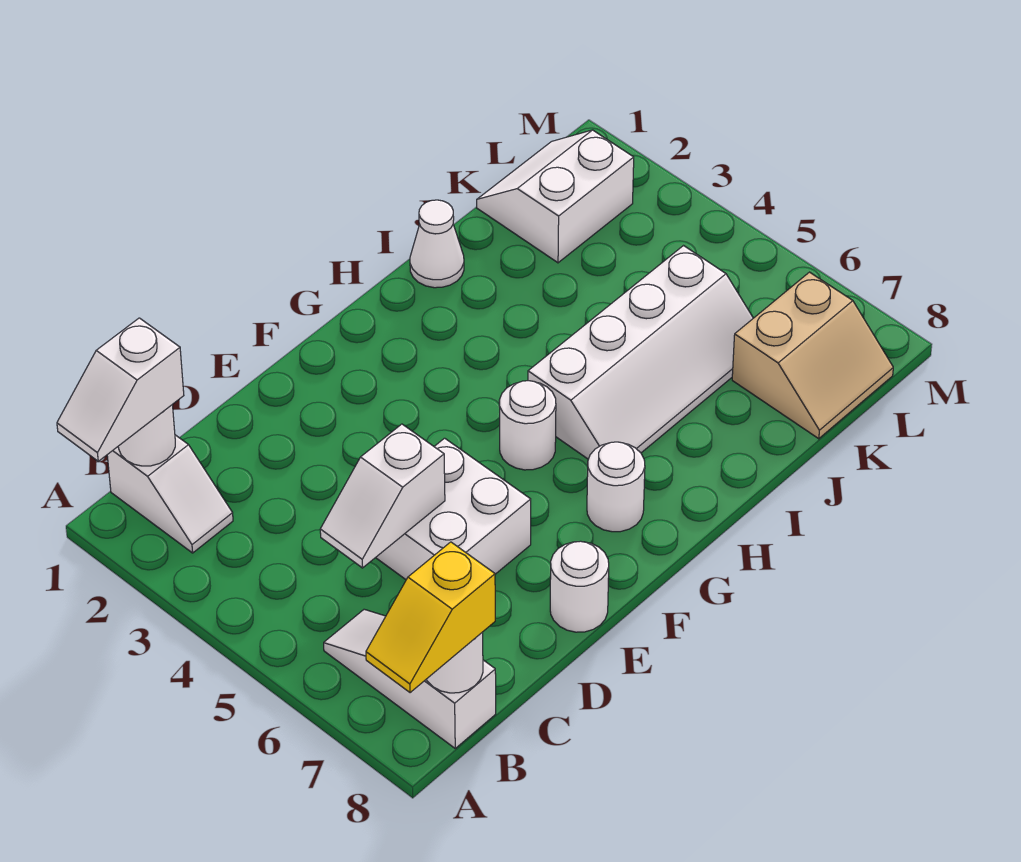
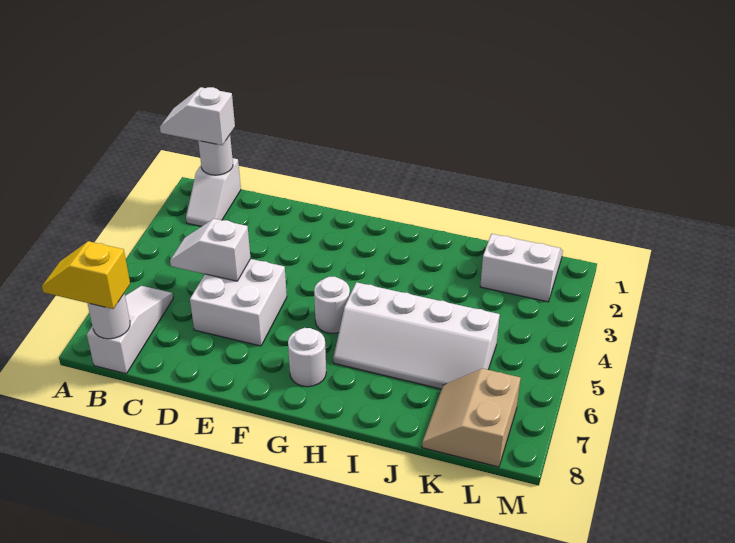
white 1x1 round brick [550,541,609,632] -> none
white 1x1 cone [410,200,464,288] -> none
tan 2x2 slope [732,272,893,439] -> tan 2x2 slope turned to [422,369,521,467]

